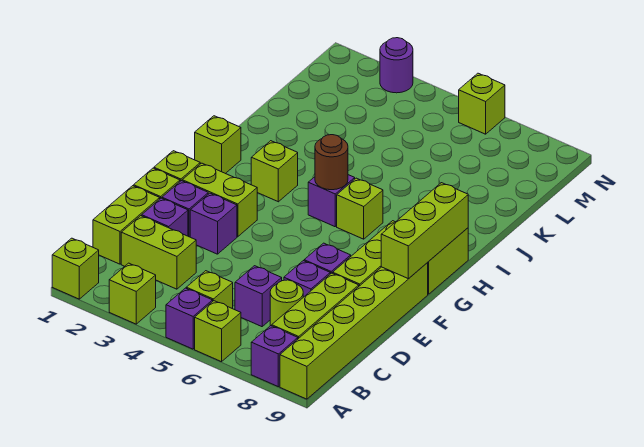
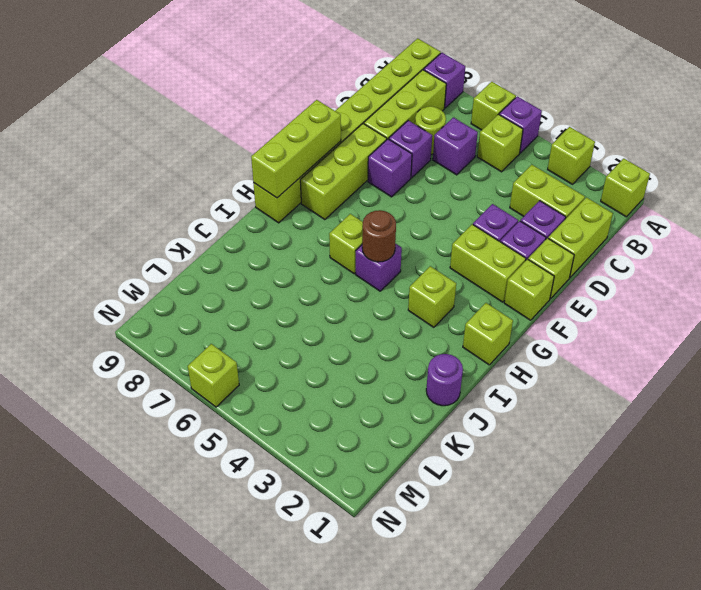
purple 1x1 round brick [380,38,413,93] -> purple 1x1 round brick moved to [426,354,463,406]

